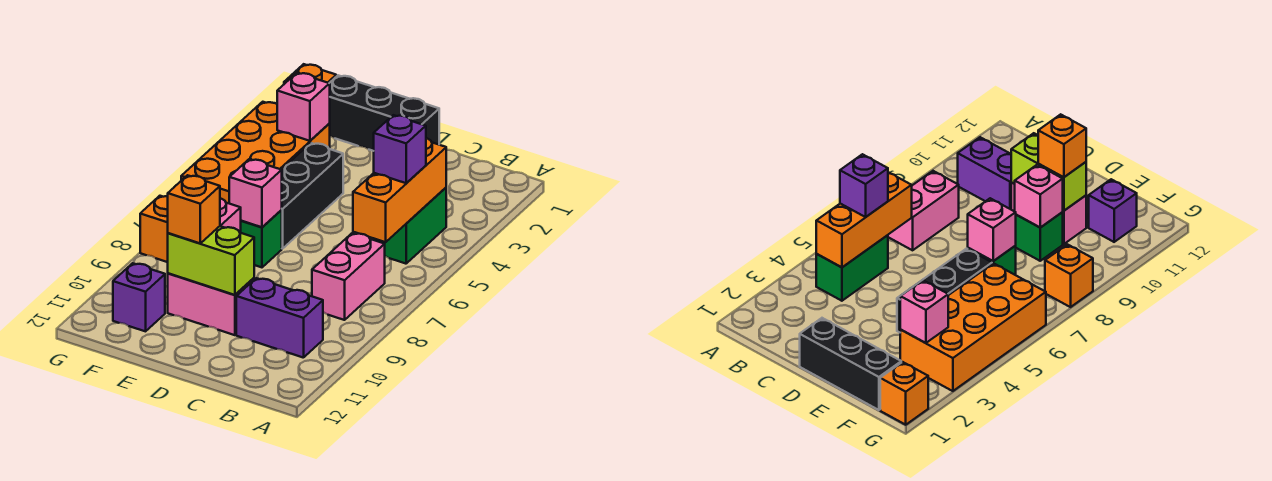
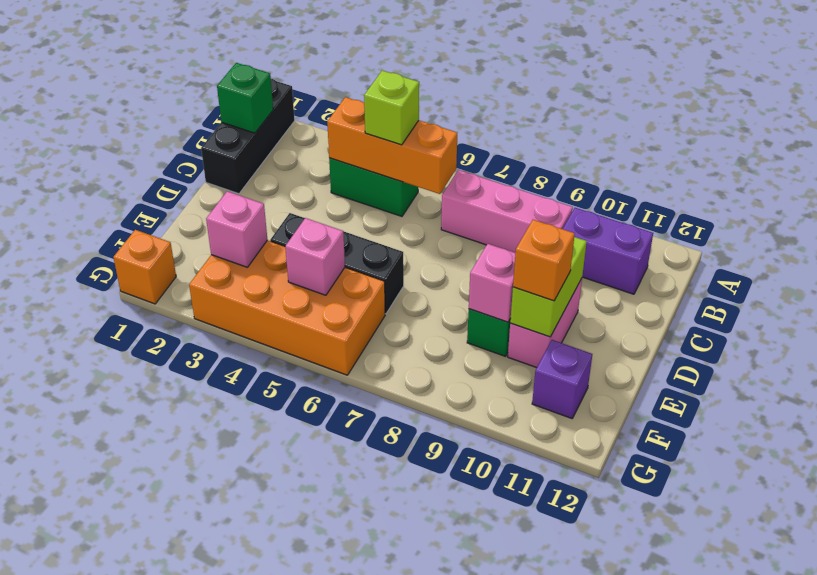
purple 1x1 brick [374,115,426,183] -> lime 1x1 brick [364,70,419,145]
pink 1x2 brick [312,233,385,320] -> pink 1x3 brick [441,170,573,253]
purple 1x2 brick [236,278,323,358] -> purple 1x2 brick turned to [563,208,653,294]
black 1x3 brick [329,75,439,151] -> black 1x3 brick moved to [201,79,295,194]
green 1x1 brick [241,210,282,267] -> green 1x1 brick moved to [217,63,273,133]
pink 1x1 brick [229,159,282,227] -> pink 1x1 brick moved to [285,218,345,295]
orange 1x1 brick [140,196,168,262] -> none

